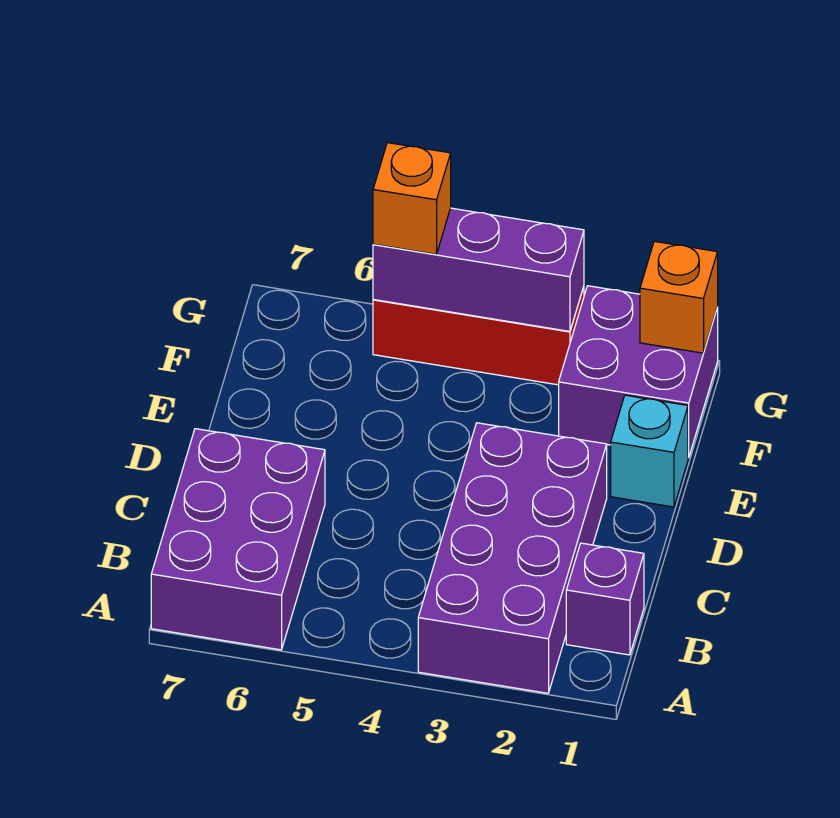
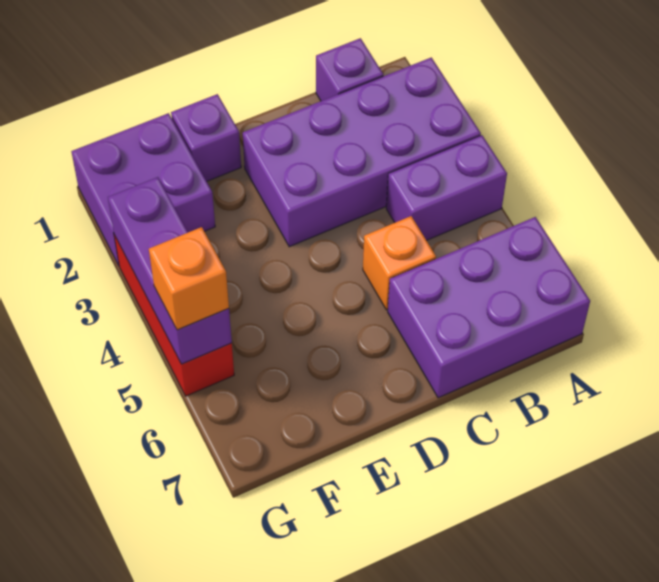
none -> purple 1x2 brick [386,135,507,240]
cyan 1x1 brick [611,395,688,507] -> purple 1x1 brick [171,94,241,181]
orange 1x1 brick [640,241,718,353] -> orange 1x1 brick moved to [363,216,436,310]

